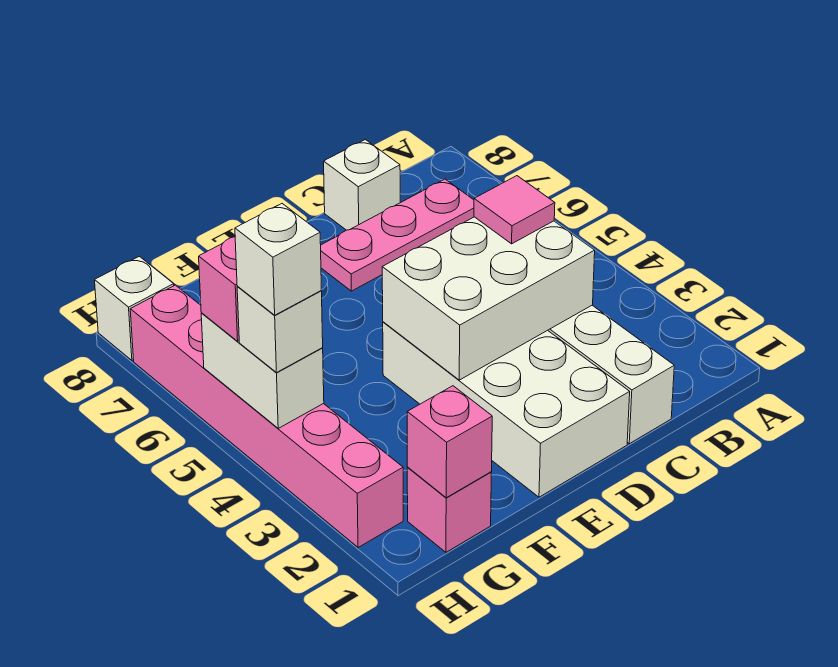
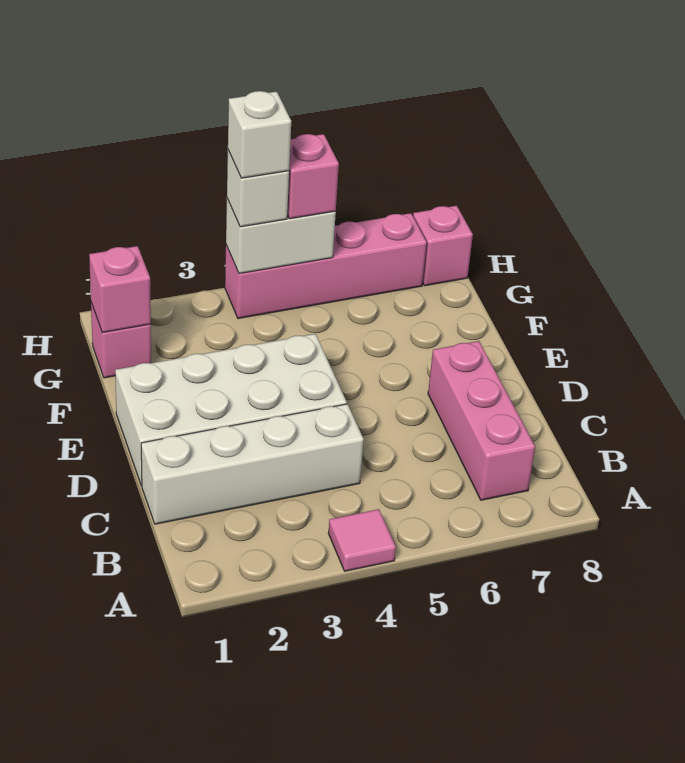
pink 1x3 plate [321,179,474,291] -> pink 1x3 brick [428,341,535,500]
white 2x3 brick [382,217,595,380] -> none
pink 1x1 tile [474,176,555,244] -> pink 1x1 tile moved to [328,509,396,571]
white 1x1 brick [324,140,400,230] -> none
pink 1x6 brick [130,285,403,547] -> pink 1x4 brick [225,213,427,319]
white 1x1 brick [95,256,174,360] -> pink 1x1 brick [413,206,473,286]

